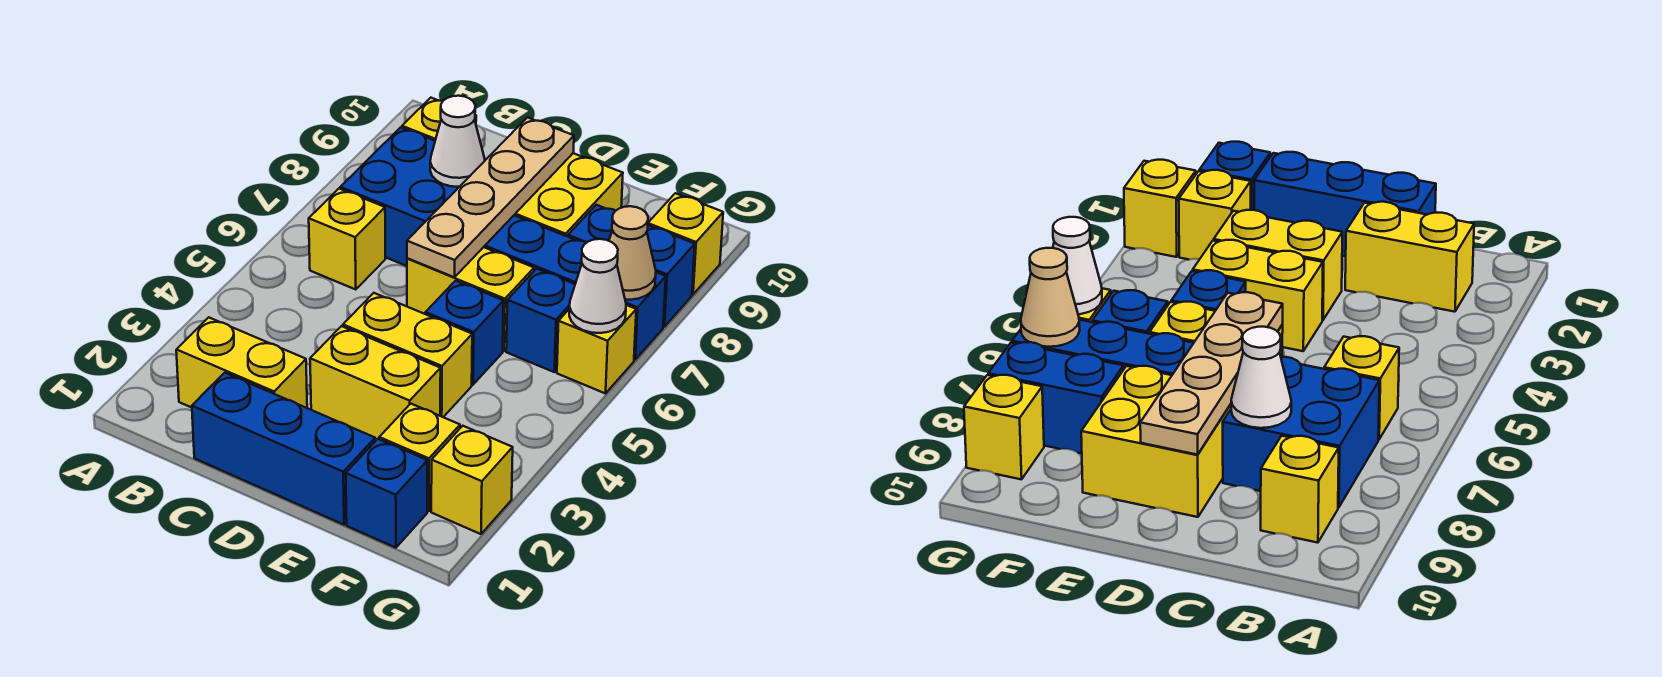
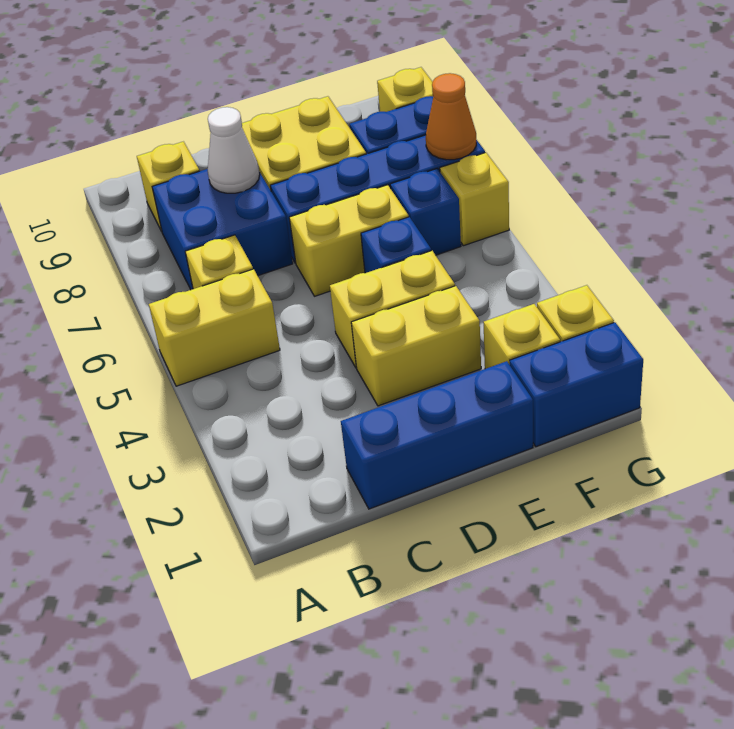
yellow 1x2 brick [176,317,307,408] -> yellow 1x2 brick moved to [149,269,280,386]
tan 1x4 plate [407,117,574,277] -> none
blue 1x1 brick [346,439,427,548] -> blue 1x2 brick [510,322,643,447]
white 1x1 cone [569,239,626,333] -> none
tan 1x1 cone [609,206,656,300] -> orange 1x1 cone [426,73,476,160]

